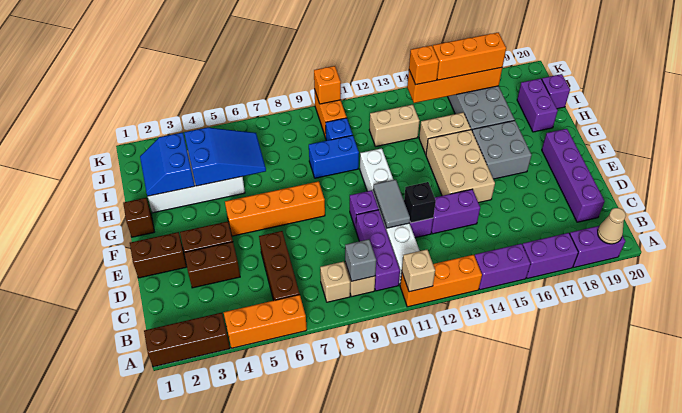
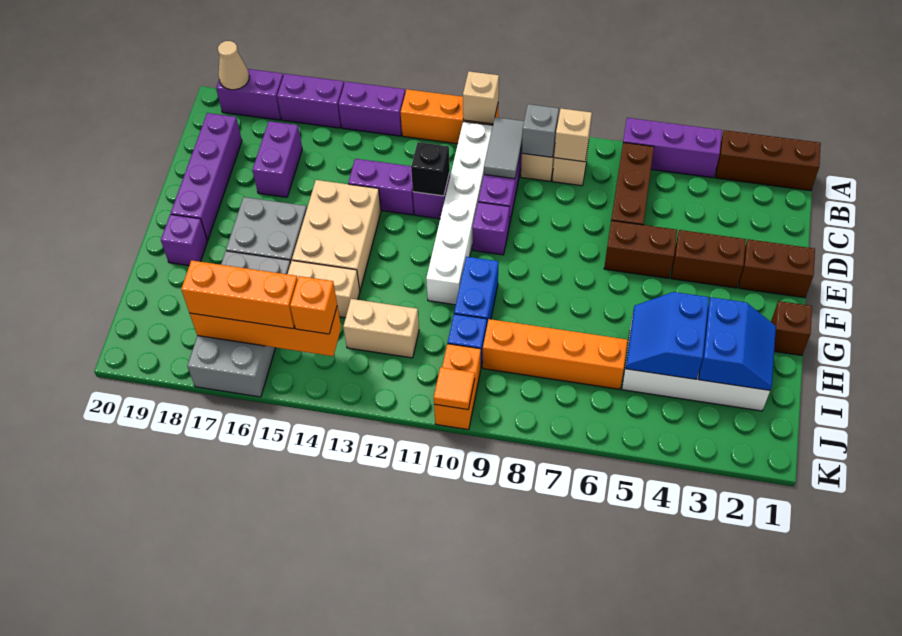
orange 1x3 brick [224,295,307,348] -> purple 1x3 brick [623,118,722,178]
none -> tan 1x1 brick [554,109,592,162]
brown 1x2 brick [184,242,240,288] -> brown 1x2 brick moved to [604,221,677,278]
grey 1x2 tile [373,180,410,228] -> grey 1x2 tile moved to [484,117,524,179]
orange 1x4 brick [225,181,325,236] -> orange 1x4 brick moved to [483,319,628,389]
blue 2x3 slope [184,127,266,186] -> blue 2x2 slope [626,292,709,379]
blue 1x2 brick [309,135,359,178] -> blue 1x2 brick turned to [454,257,498,324]
purple 1x2 brick [517,78,558,132] -> purple 1x2 brick moved to [252,121,302,197]
purple 1x1 brick [542,74,570,109] -> purple 1x1 brick moved to [161,214,208,266]
orange 1x1 brick [314,66,341,104] -> orange 1x1 tile [434,367,475,410]

